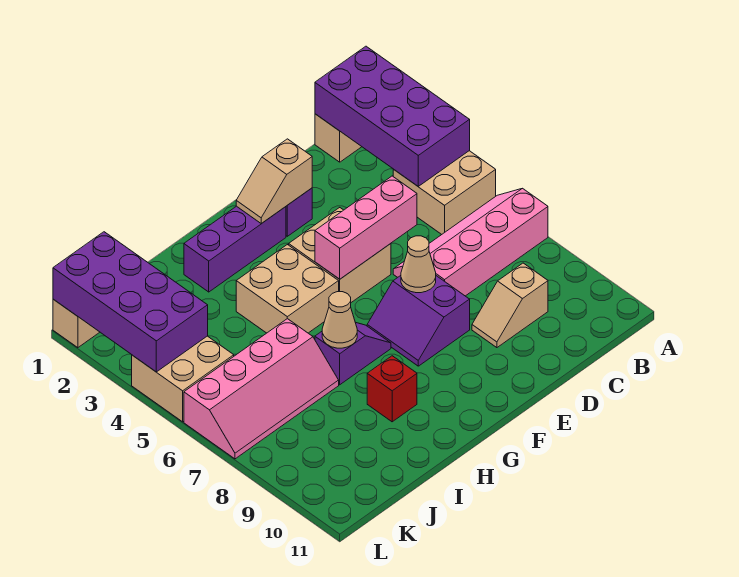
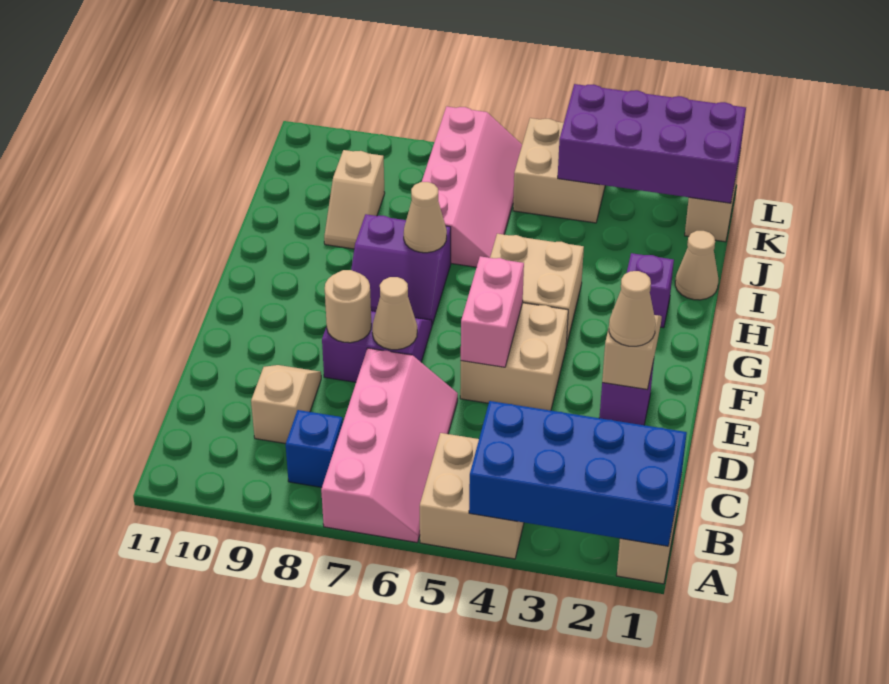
purple 2x4 brick [315,46,470,187] -> blue 2x4 brick [469,401,687,546]
none -> blue 1x1 brick [286,410,343,487]
pink 1x3 brick [315,176,417,279] -> pink 1x2 brick [461,256,524,367]
none -> tan 1x1 cone [609,271,656,346]
none -> tan 1x1 round brick [325,270,371,343]
purple 1x3 brick [184,206,286,292] -> purple 1x1 brick [627,253,674,328]
purple 1x2 slope [315,322,391,385] -> purple 2x2 slope [351,214,451,325]
red 1x1 brick [367,356,417,422] -> none
none -> tan 1x1 cone [675,231,718,300]
pink 2x4 slope [184,319,339,459] -> pink 2x4 slope turned to [422,106,522,267]
none -> tan 1x2 slope [324,150,385,249]

